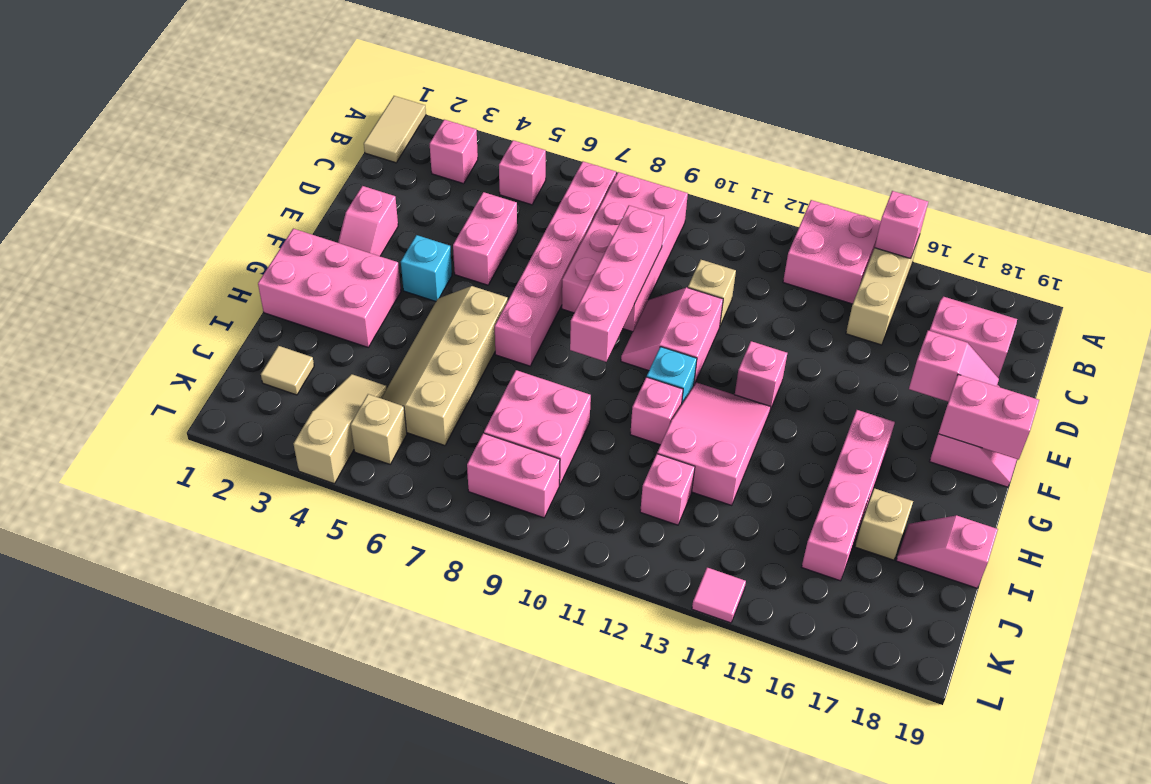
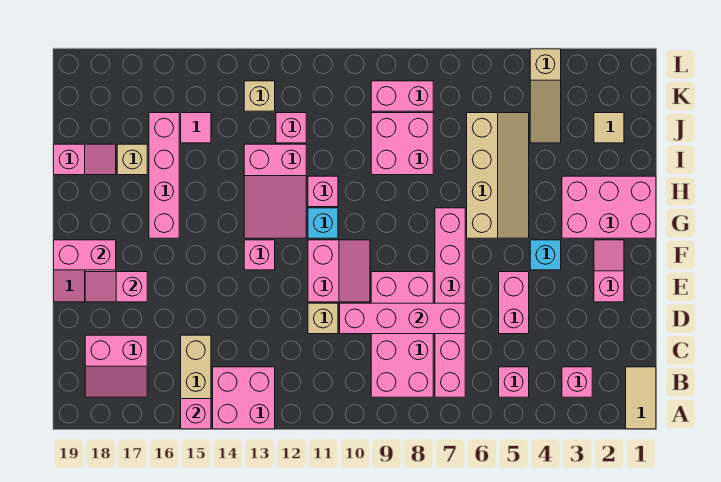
pink 1x4 brick [570,205,664,362] -> pink 1x4 brick turned to [340,303,465,334]
tan 1x1 brick [351,394,407,464] -> tan 1x1 brick moved to [244,81,275,111]
pink 1x1 tile [692,568,746,623] -> pink 1x1 tile moved to [181,113,211,143]

